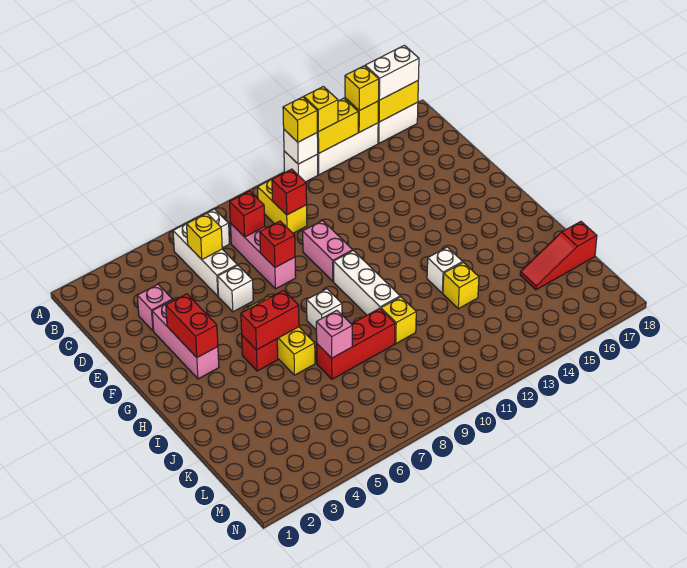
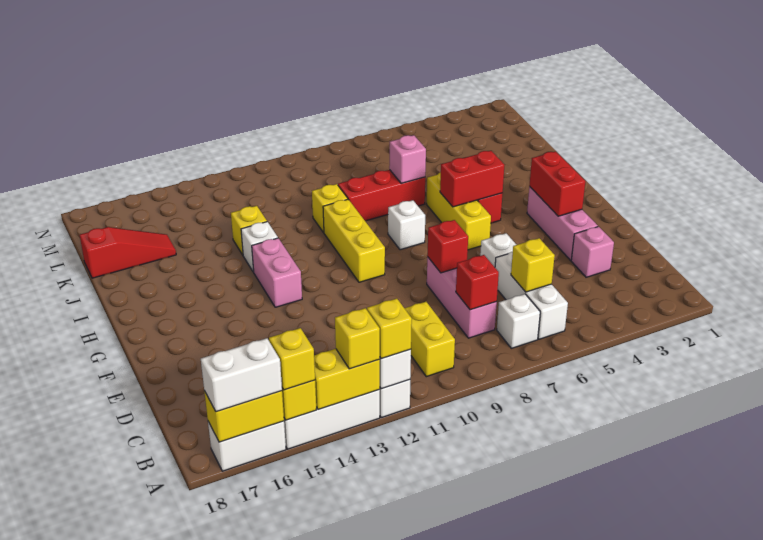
red 1x1 brick [272,169,307,215] -> none
pink 1x2 brick [303,221,353,281] -> pink 1x2 brick moved to [252,238,302,307]
white 1x3 brick [334,251,400,315] -> yellow 1x3 brick [323,199,385,282]

